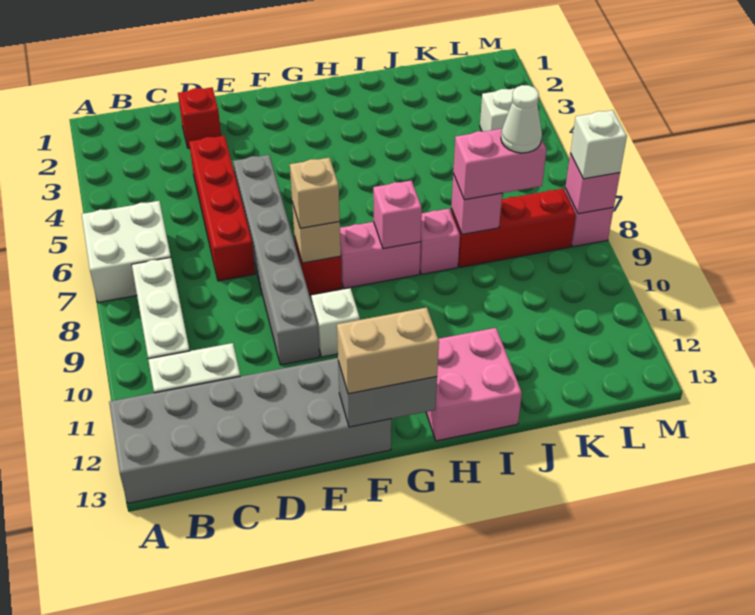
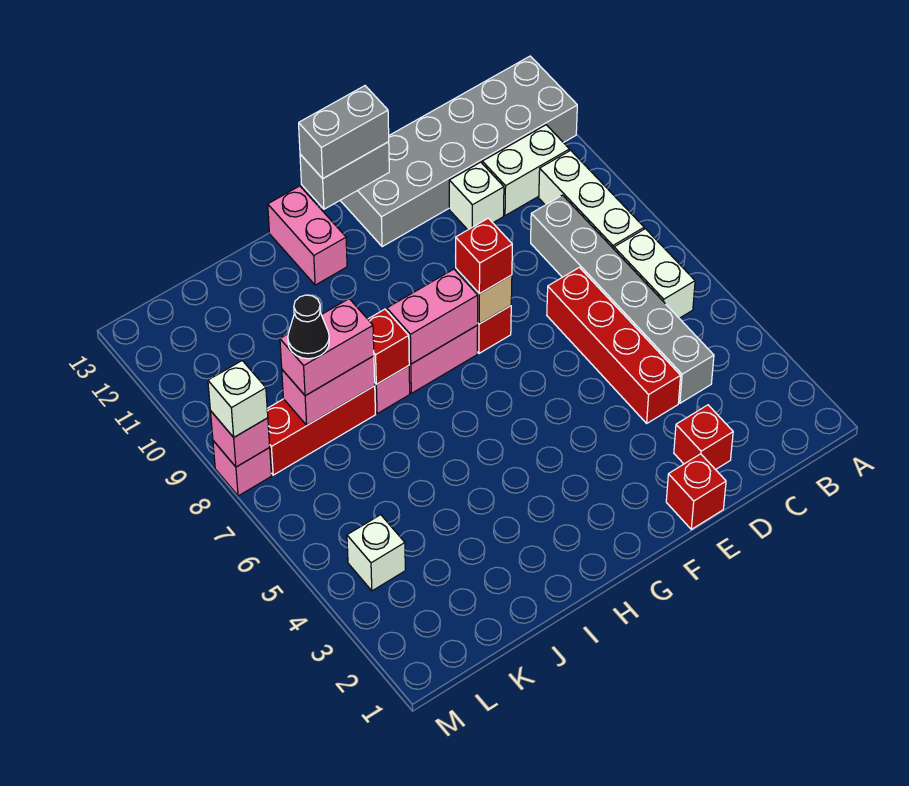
white 2x2 brick [82,201,171,302] -> white 1x2 brick [614,229,695,318]
none -> red 1x1 brick [666,454,726,529]
grey 1x6 brick [233,155,319,365] -> grey 1x6 brick moved to [531,195,714,403]
tan 1x1 brick [290,158,340,228] -> red 1x1 brick [456,218,512,294]
white 1x1 brick [311,288,360,357] -> white 1x1 brick moved to [449,162,504,230]
tan 1x2 brick [337,307,439,394] -> grey 1x2 brick [299,86,389,179]
pink 1x1 brick [373,181,422,249] -> pink 1x2 brick [387,269,478,364]
pink 2x2 brick [426,328,522,441] -> pink 1x2 brick [268,186,347,285]
none -> red 1x1 brick [368,309,409,384]
pink 1x1 brick [451,174,502,234] -> pink 1x2 brick [282,356,375,425]
white 1x1 cone [501,85,542,153] -> black 1x1 cone [288,295,329,359]

